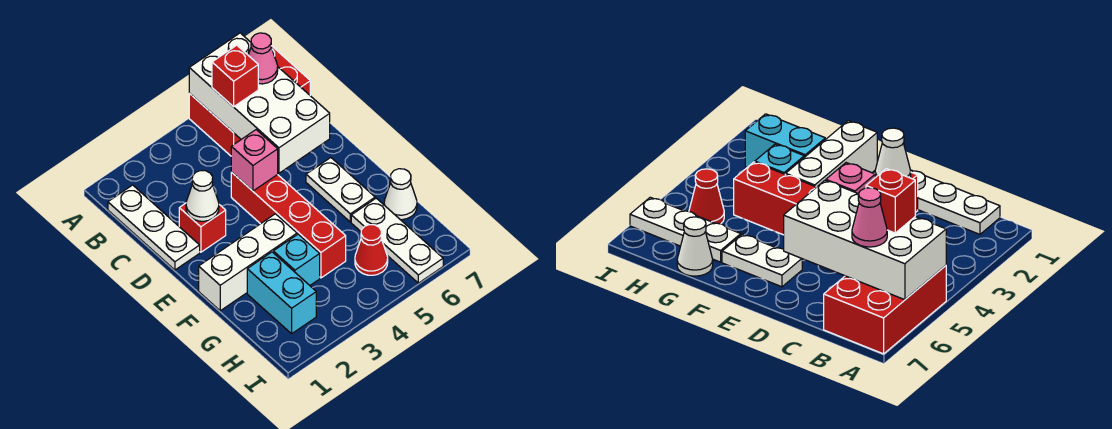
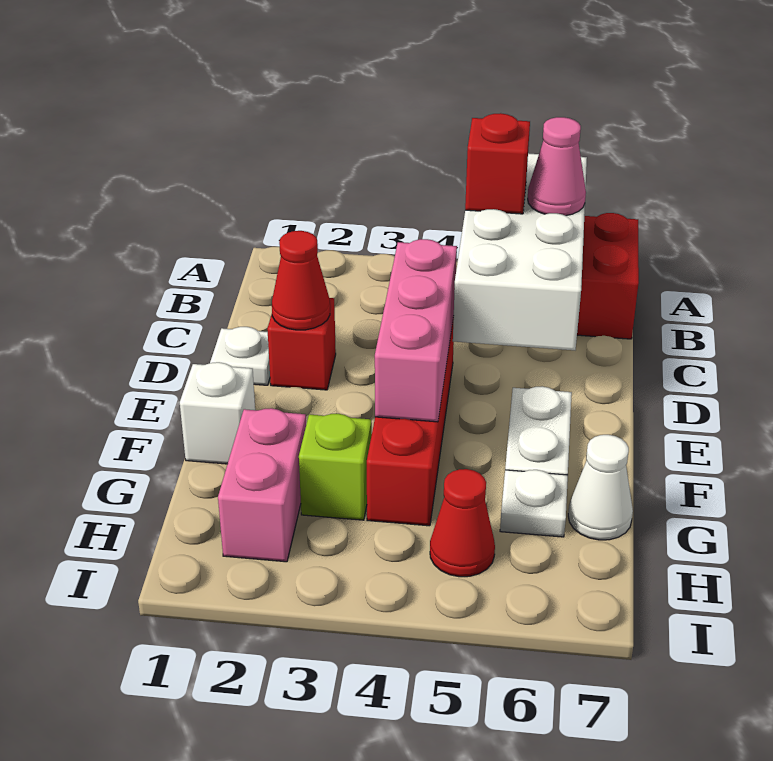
white 1x3 plate [108,185,200,270] -> white 1x1 plate [210,327,270,385]
white 1x1 cone [186,171,219,221] -> red 1x1 cone [272,231,330,330]
pink 1x1 brick [231,130,278,191] -> pink 1x3 brick [375,239,457,422]
white 1x3 brick [199,214,297,311] -> white 1x1 brick [180,362,255,464]
cyan 1x2 brick [247,252,316,334] -> pink 1x2 brick [218,408,306,562]
cyan 1x1 brick [273,234,320,285] -> lime 1x1 brick [299,414,372,520]
white 1x3 plate [351,198,443,283] -> white 1x1 plate [500,470,568,537]

